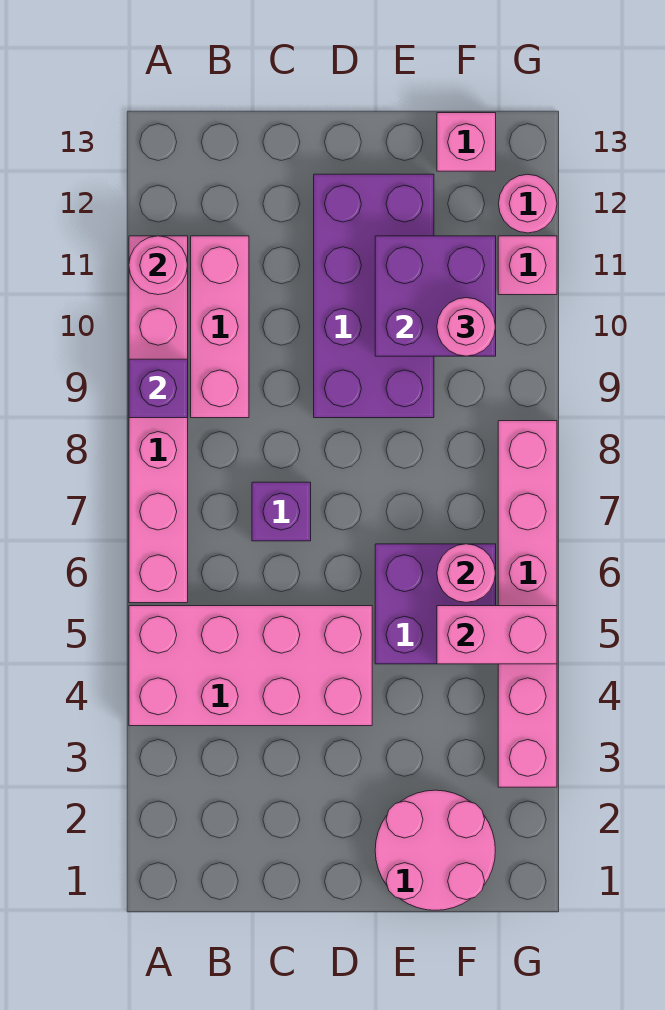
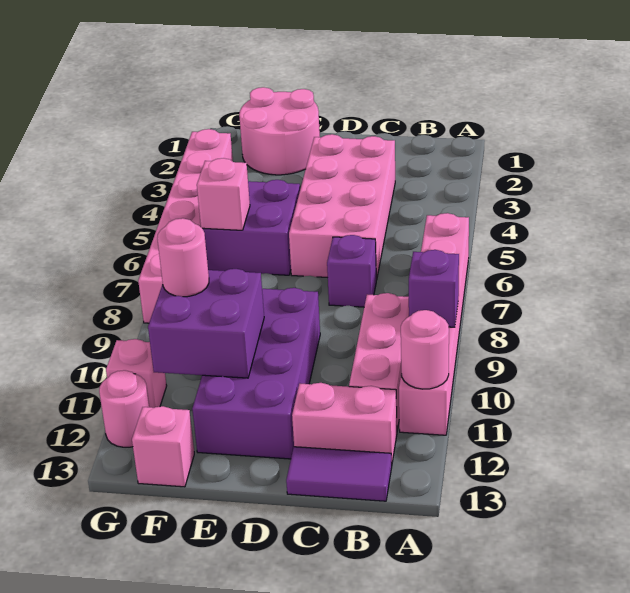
pink 2x4 brick [129,606,372,726] -> pink 2x4 brick turned to [289,134,395,280]
none -> purple 1x2 tile [286,447,392,501]
pink 1x2 brick [437,606,557,664] -> pink 1x2 brick moved to [292,383,397,462]
pink 1x1 round brick [437,544,495,603] -> pink 1x1 brick [197,158,250,230]

